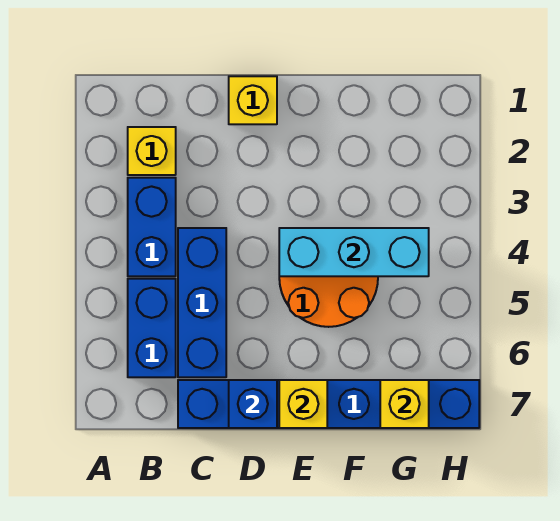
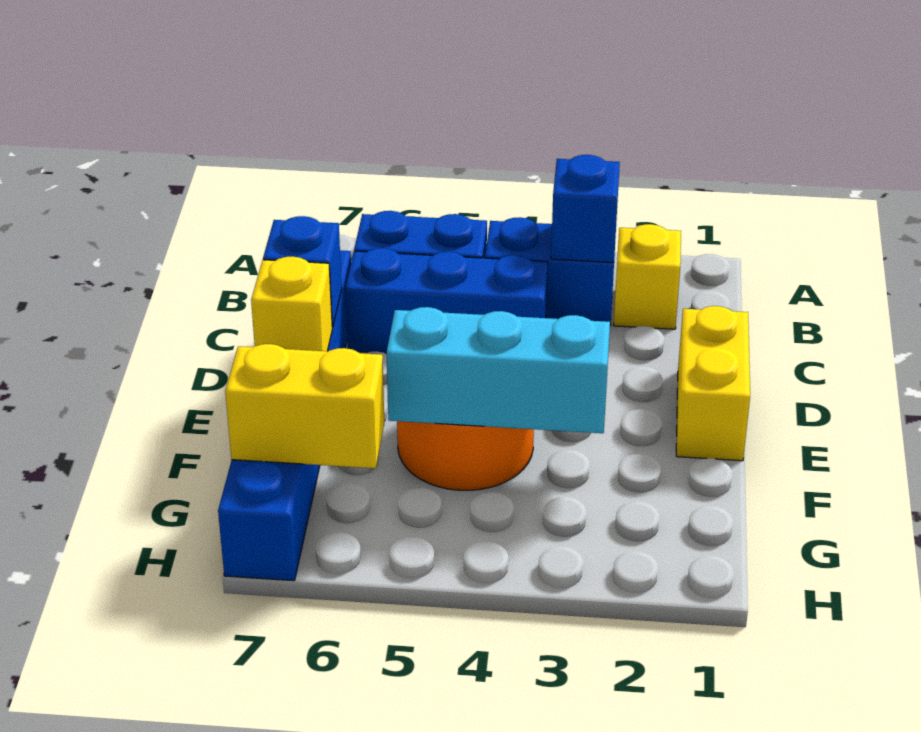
none -> blue 1x1 brick [551,155,620,263]
yellow 1x1 brick [229,76,277,124] -> yellow 1x2 brick [676,306,750,461]
cyan 1x3 brick [279,228,429,276] -> cyan 1x3 brick turned to [386,307,610,433]
yellow 1x1 brick [380,380,429,428] -> yellow 1x2 brick [225,344,384,468]

